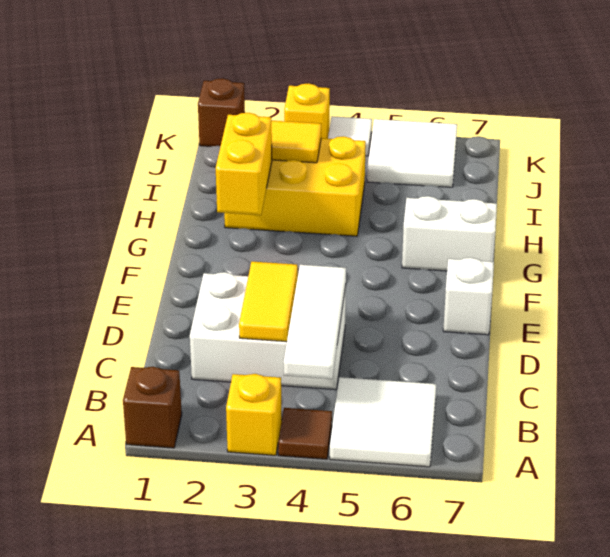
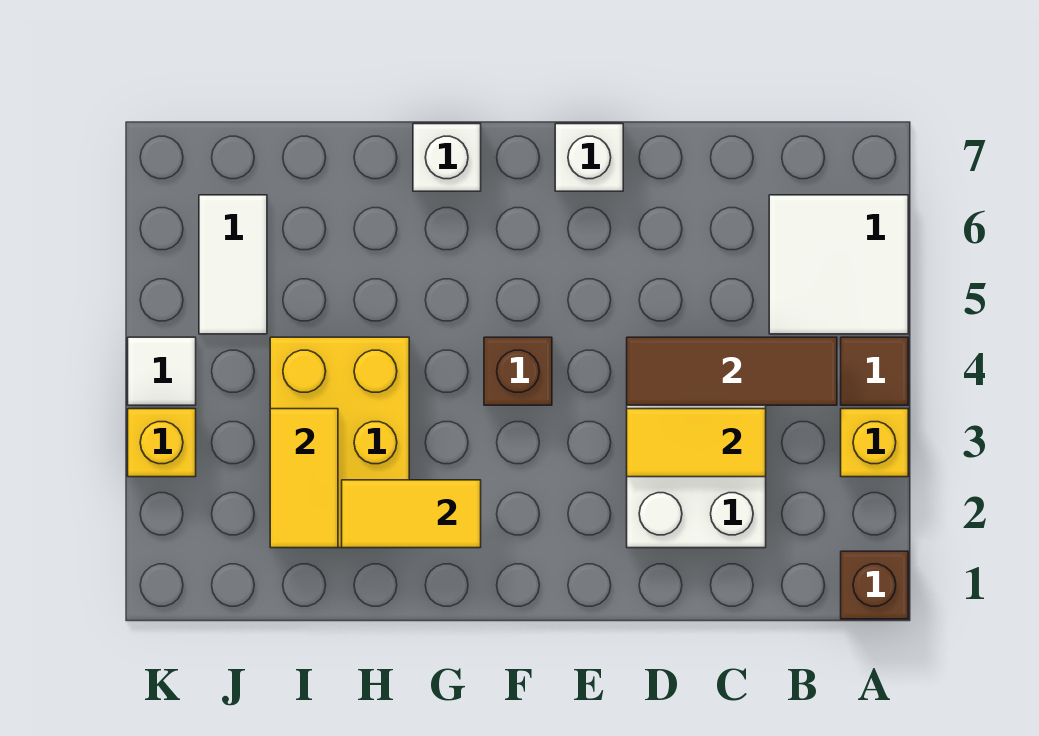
white 1x3 tile [284,265,346,379] -> brown 1x3 tile [627,337,837,405]
yellow 1x2 brick [216,113,272,215] -> yellow 1x2 tile [342,480,481,548]
white 1x2 brick [402,196,497,271] -> white 1x1 brick [413,124,481,191]
white 2x2 tile [367,119,457,187] -> white 1x2 tile [199,195,267,334]
brown 1x1 brick [198,78,245,146] -> brown 1x1 brick moved to [484,337,552,405]

